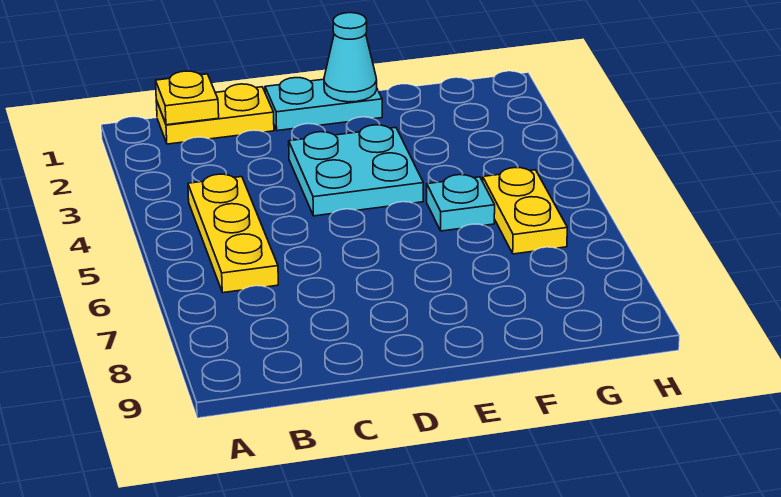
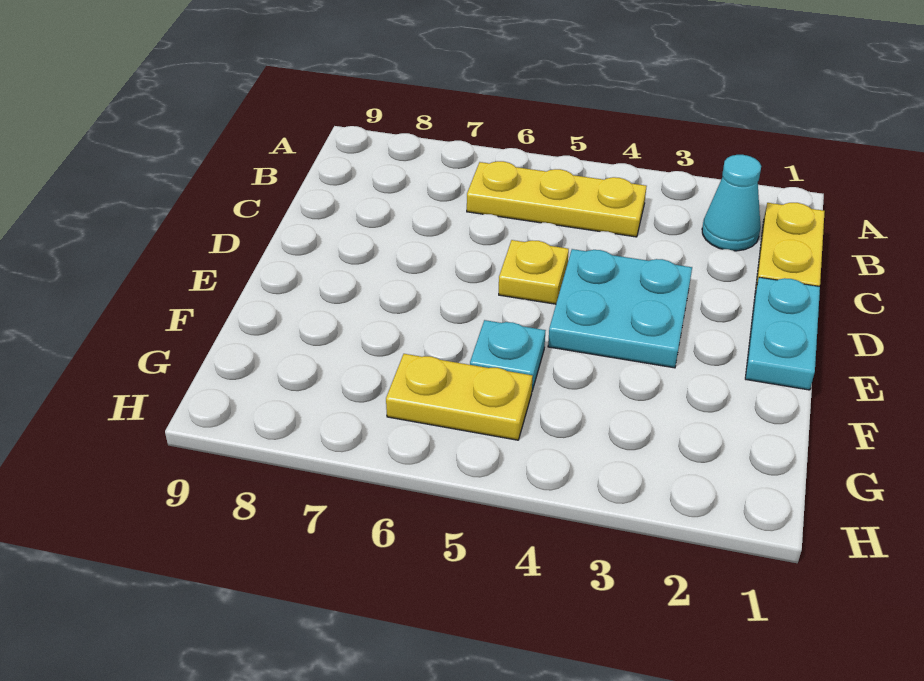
yellow 1x1 plate [156,71,219,125] -> yellow 1x1 plate moved to [499,240,569,304]
cyan 1x1 cone [324,13,377,102] -> cyan 1x1 cone moved to [702,155,761,251]

